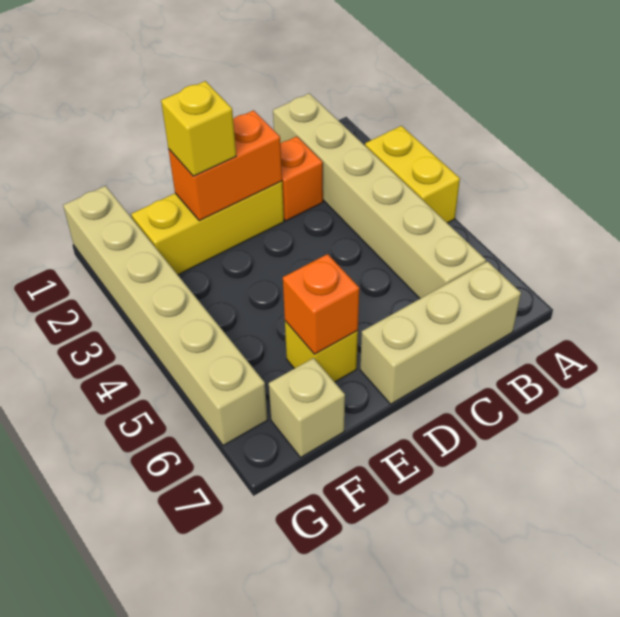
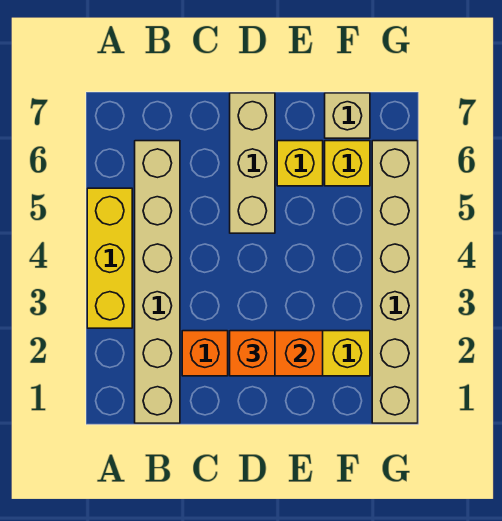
yellow 1x2 brick [365,126,460,223] -> yellow 1x3 brick [87,188,132,328]
tan 1x3 brick [360,261,521,404] -> tan 1x3 brick turned to [230,93,275,233]
yellow 1x1 brick [161,81,236,176] -> yellow 1x1 brick moved to [325,141,370,186]
orange 1x1 brick [283,254,359,354] -> orange 1x1 brick moved to [230,331,275,376]

